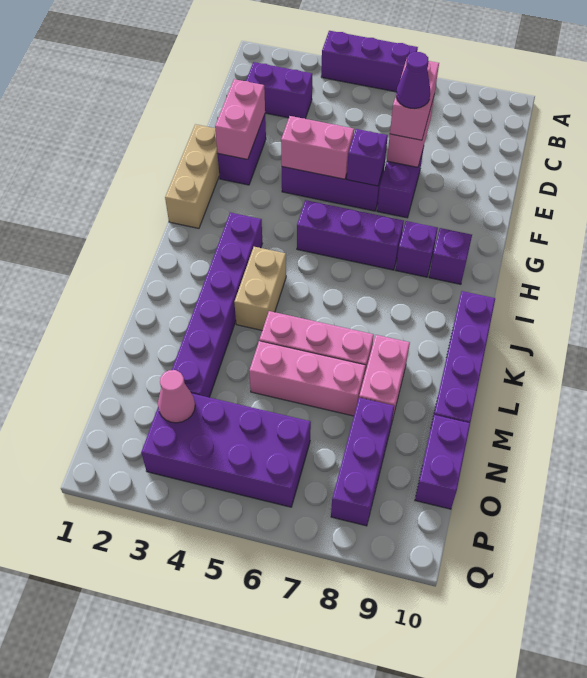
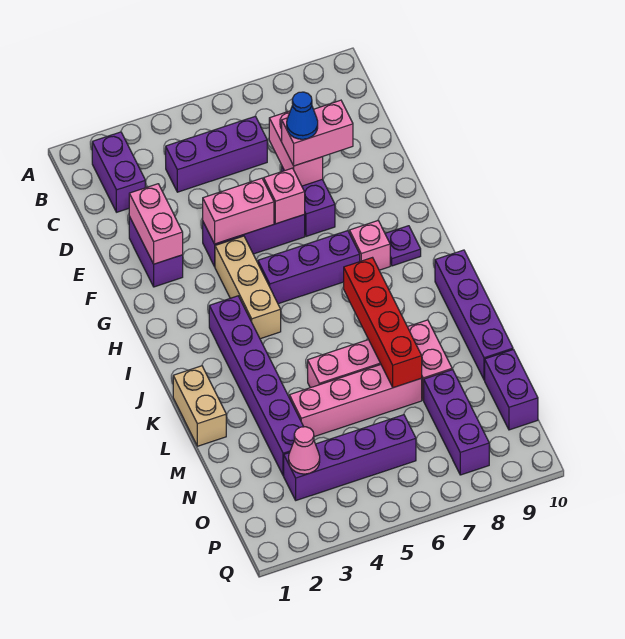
purple 1x3 brick [321,31,418,92] -> purple 1x3 brick moved to [166,116,267,192]
purple 1x2 brick [246,62,312,119] -> purple 1x2 brick turned to [92,132,145,212]
pink 1x2 brick [390,59,439,140] -> pink 1x2 brick turned to [282,100,353,166]
purple 1x1 cone [396,52,430,109] -> blue 1x1 cone [287,92,318,139]
tan 1x3 brick [165,124,219,228] -> tan 1x3 brick moved to [215,236,281,339]
purple 1x1 brick [347,129,388,186] -> pink 1x1 brick [264,168,305,224]
purple 1x1 brick [396,221,438,277] -> pink 1x1 brick [349,220,390,270]
purple 1x1 brick [429,228,472,284] -> purple 1x1 plate [385,226,421,266]
tan 1x2 brick [234,247,286,330] -> tan 1x2 brick moved to [173,366,226,446]
none -> red 1x4 brick [344,258,422,388]
pink 1x3 brick [249,341,366,416] -> pink 1x4 brick [289,365,422,437]
purple 2x4 brick [141,394,311,507] -> purple 1x4 brick [284,415,416,500]

